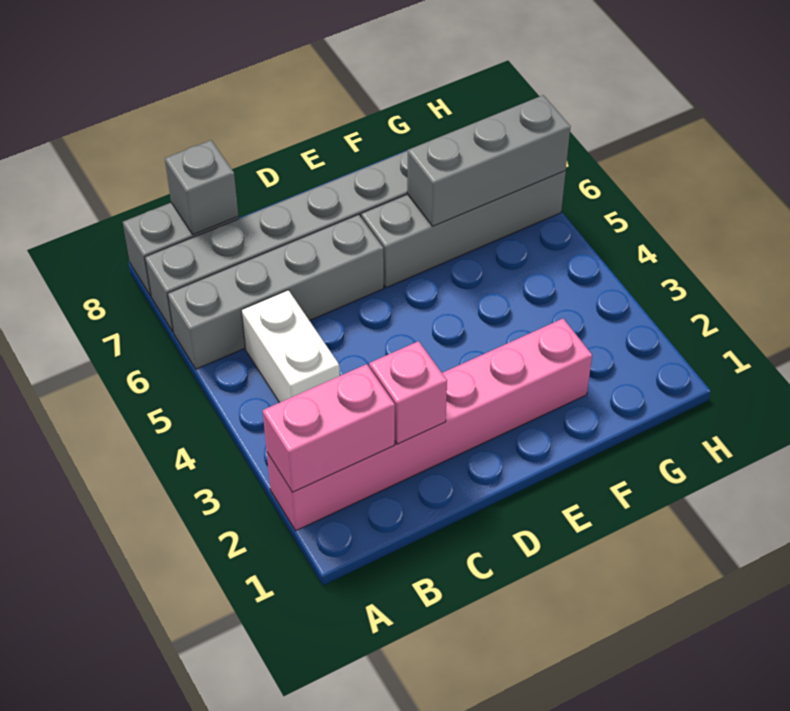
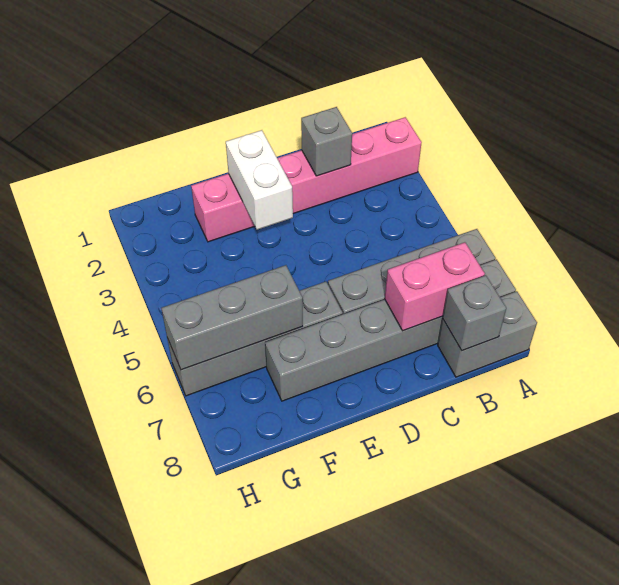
pink 1x2 brick [263,364,395,492] -> pink 1x2 brick moved to [385,242,485,331]
white 1x2 brick [241,290,340,403] -> white 1x2 brick moved to [226,130,293,230]
pink 1x1 brick [369,341,447,444] -> grey 1x1 brick [301,107,352,176]

